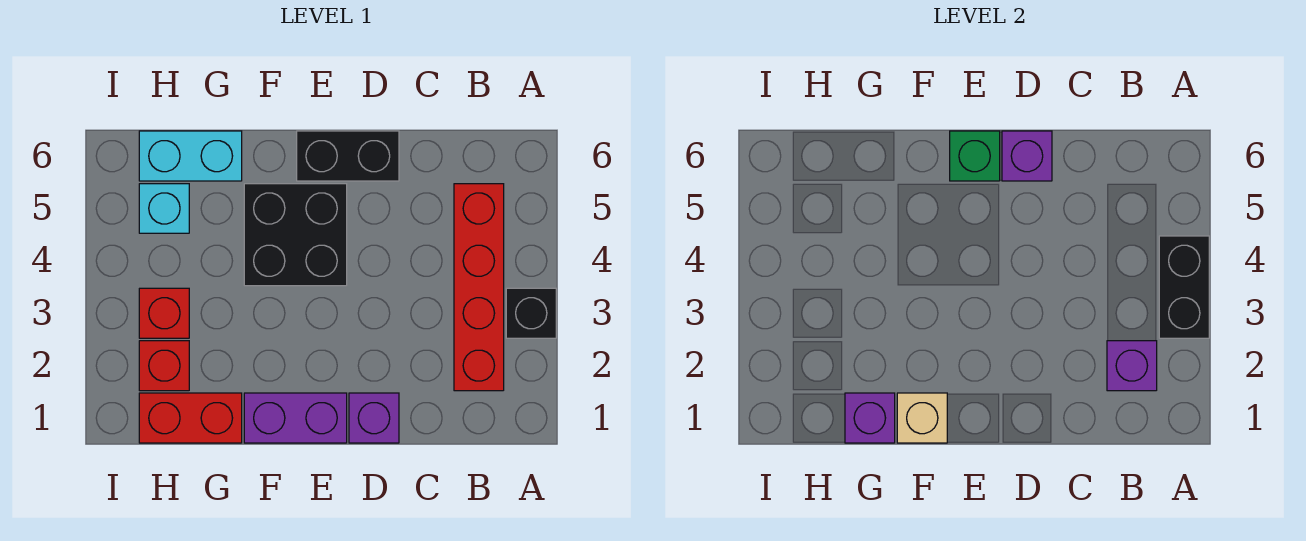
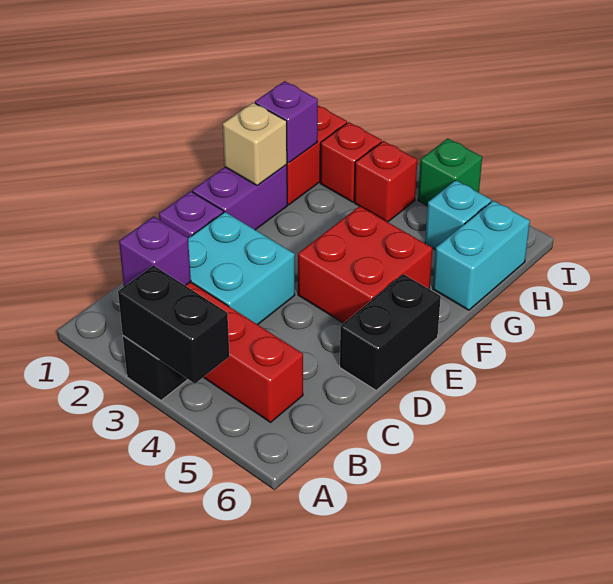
none -> cyan 2x2 brick [188,212,295,325]
purple 1x1 brick [1002,131,1052,181] -> none
black 2x2 brick [244,184,347,286] -> red 2x2 brick [298,206,432,323]
green 1x1 brick [950,131,1000,181] -> green 1x1 brick moved to [418,138,482,206]

